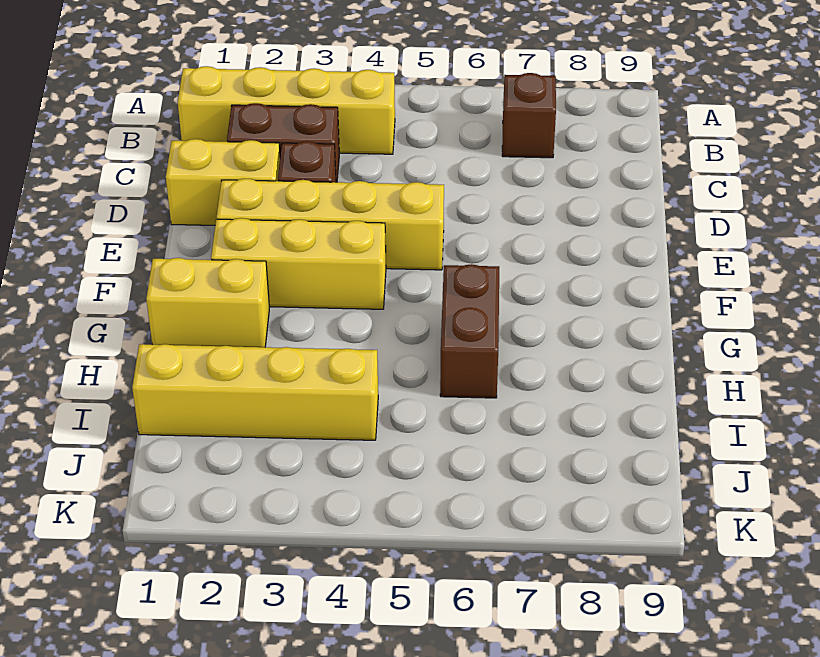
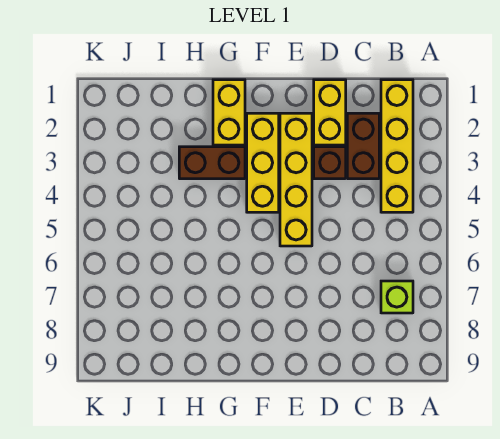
brown 1x1 brick [502,73,556,158] -> lime 1x1 brick [381,281,413,313]
brown 1x2 brick [440,264,499,398] -> brown 1x2 brick moved to [179,147,245,179]
yellow 1x4 brick [132,344,378,440] -> none

